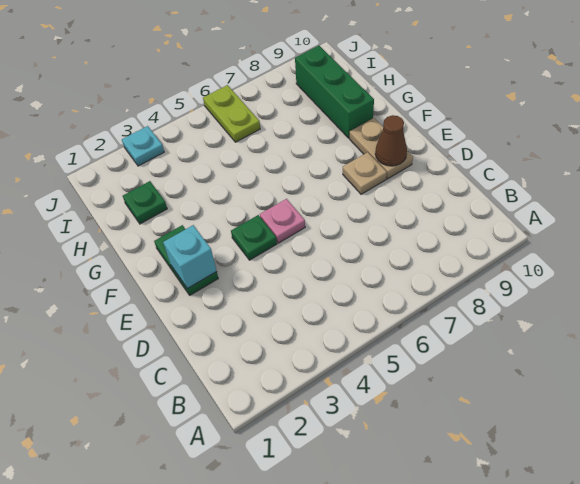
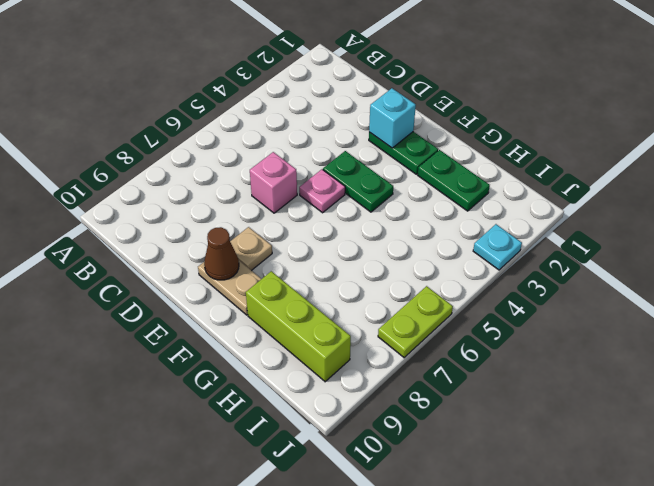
none -> pink 1x1 brick [250,152,297,213]
green 1x1 plate [231,215,277,260] -> green 1x2 plate [323,151,393,212]
green 1x3 brick [295,46,374,138] -> lime 1x3 brick [246,271,351,382]
green 1x1 plate [123,181,167,224] -> green 1x2 plate [418,150,490,211]
lime 1x2 plate [203,85,260,142] -> lime 1x2 plate turned to [378,286,453,358]

